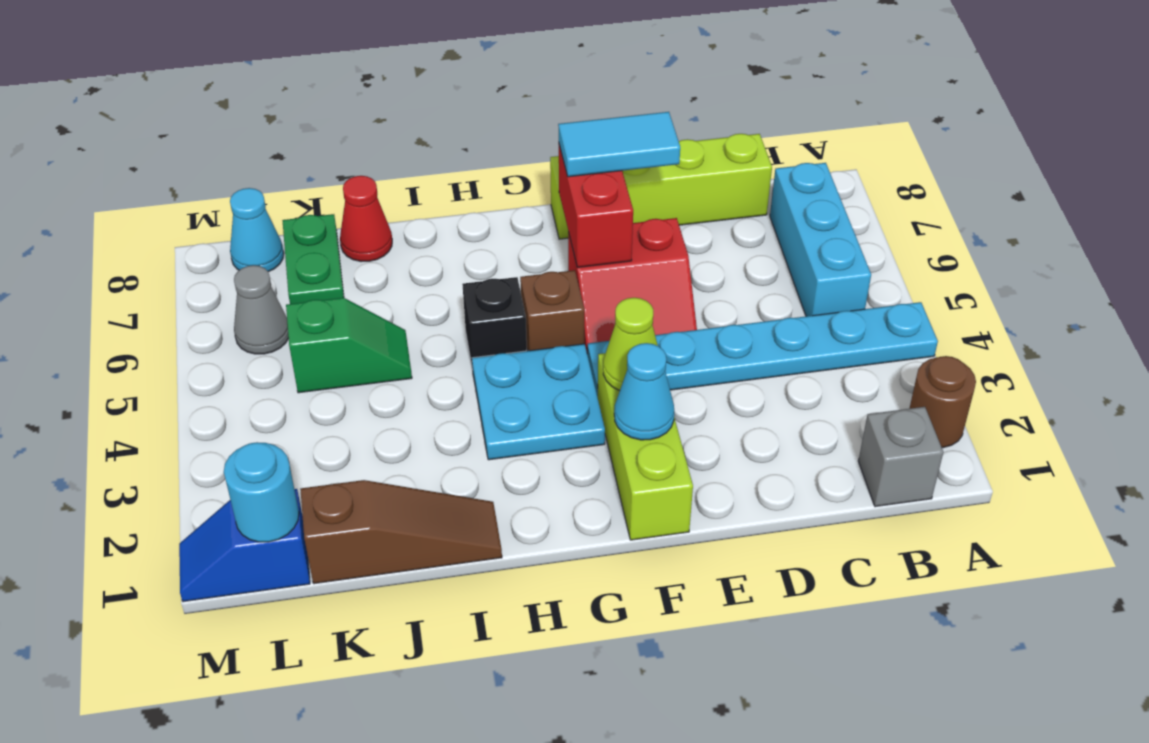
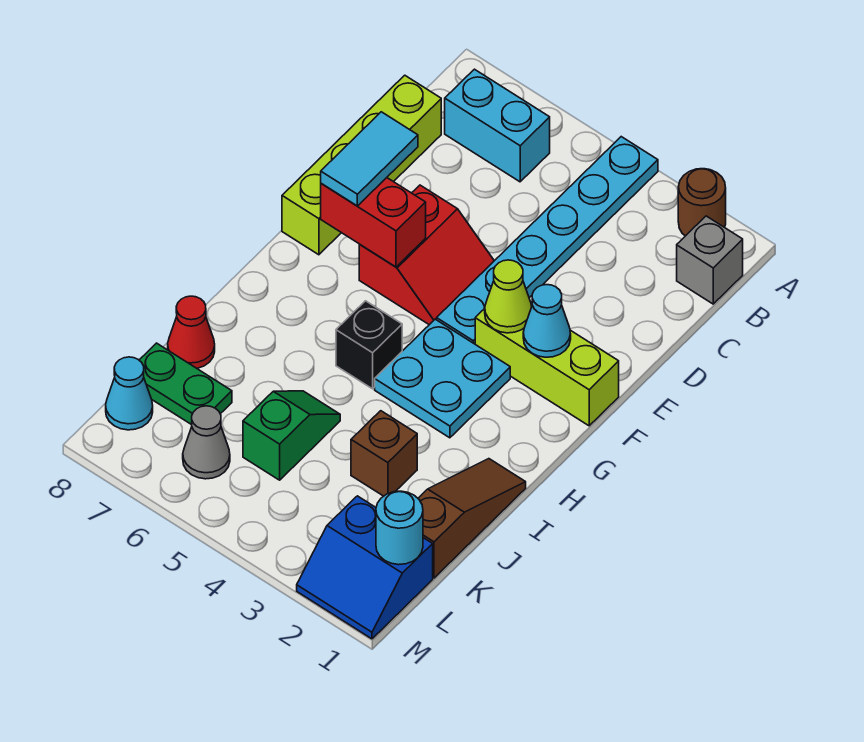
cyan 1x3 brick [770,163,871,316] -> cyan 1x2 brick [445,69,550,182]
brown 1x1 brick [520,270,584,351] -> brown 1x1 brick moved to [351,411,417,496]
blue 1x2 slope [179,489,310,602] -> blue 2x2 slope [297,496,433,639]

